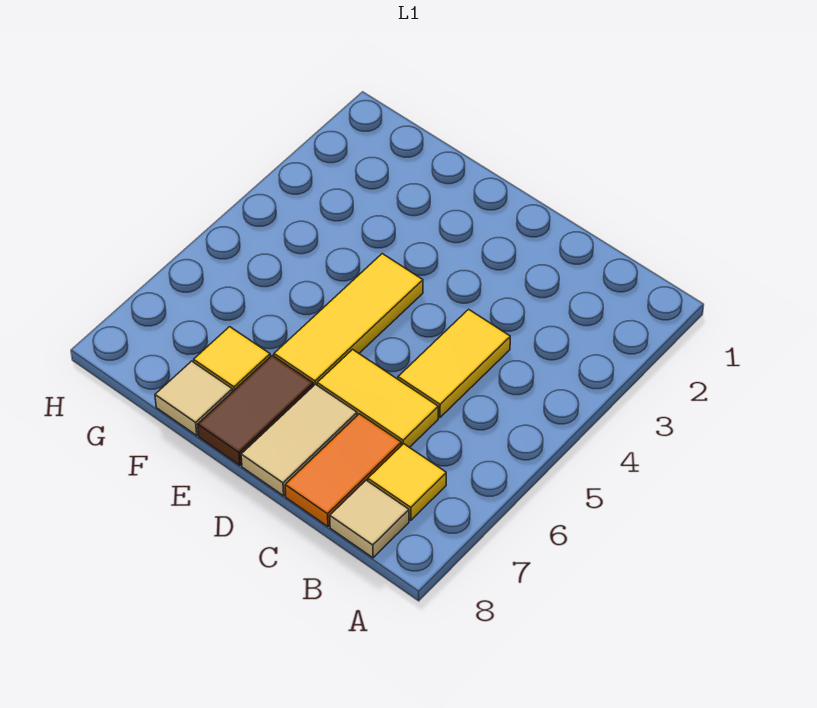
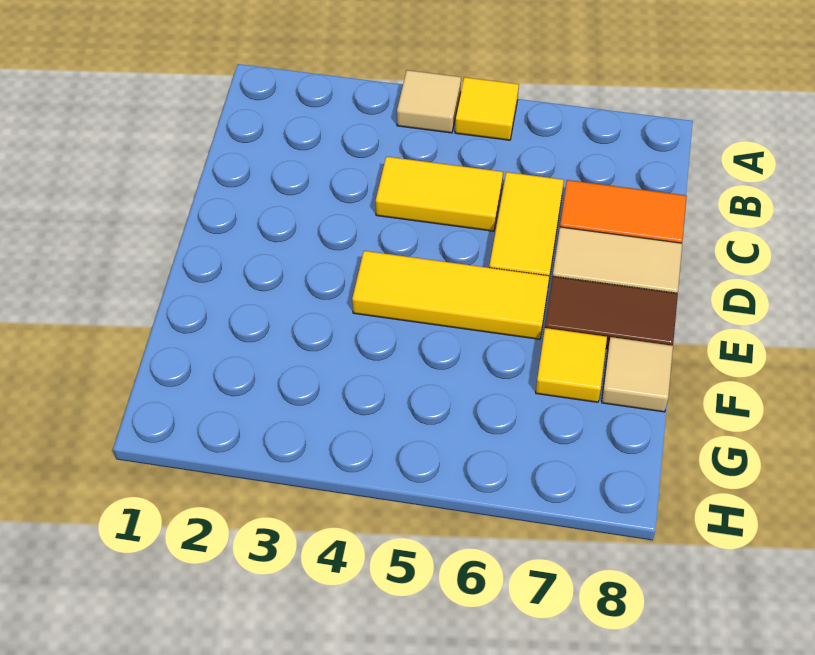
yellow 1x1 tile [368,444,446,520] -> yellow 1x1 tile moved to [455,77,519,140]
tan 1x1 tile [330,480,409,558] -> tan 1x1 tile moved to [397,70,461,133]

